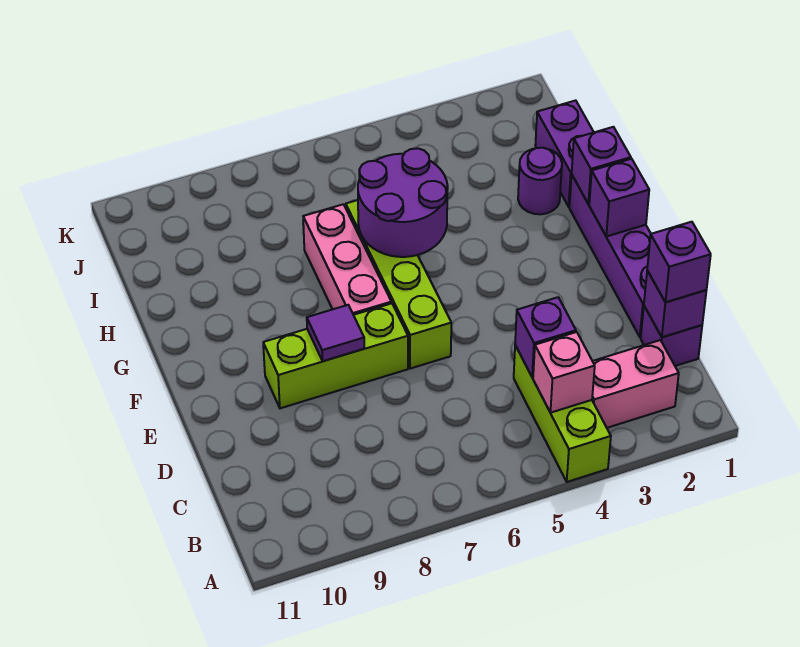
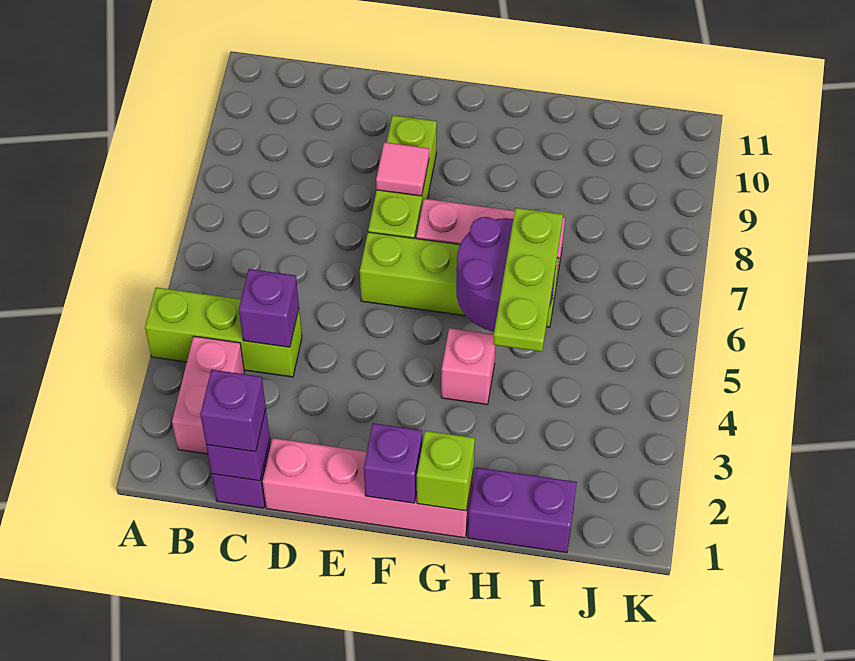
pink 1x1 brick [533,332,595,413] -> pink 1x1 brick moved to [441,328,496,405]
purple 1x4 brick [569,175,651,337] -> pink 1x4 brick [263,438,474,538]
purple 1x1 tile [307,305,364,361] -> pink 1x1 tile [376,142,429,196]
purple 1x1 brick [572,127,631,204] -> lime 1x1 brick [417,431,475,511]
purple 1x1 round brick [518,148,562,214] -> none
none -> lime 1x3 plate [493,208,563,352]

